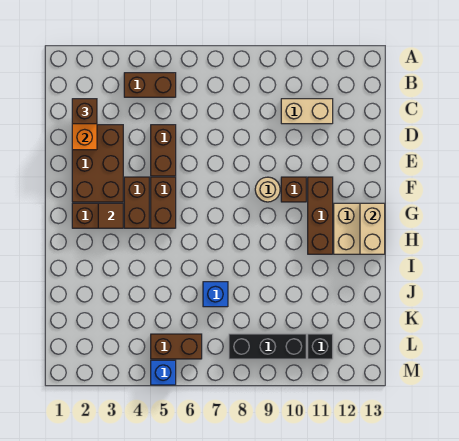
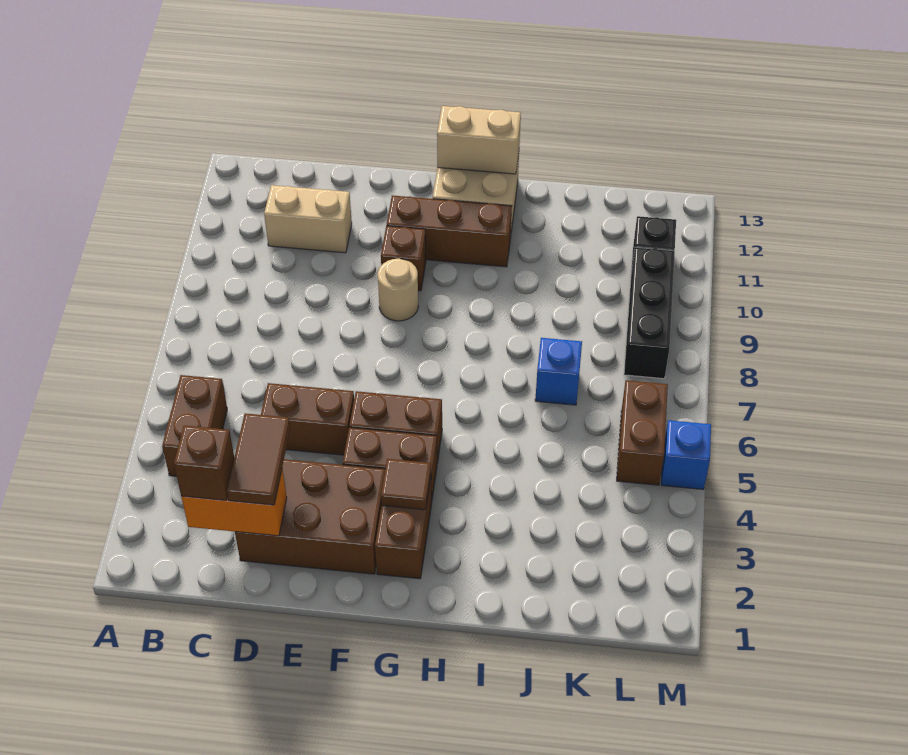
tan 1x2 brick [281,99,333,124] -> tan 1x2 brick turned to [264,185,352,253]
none -> brown 1x2 tile [227,413,290,505]

